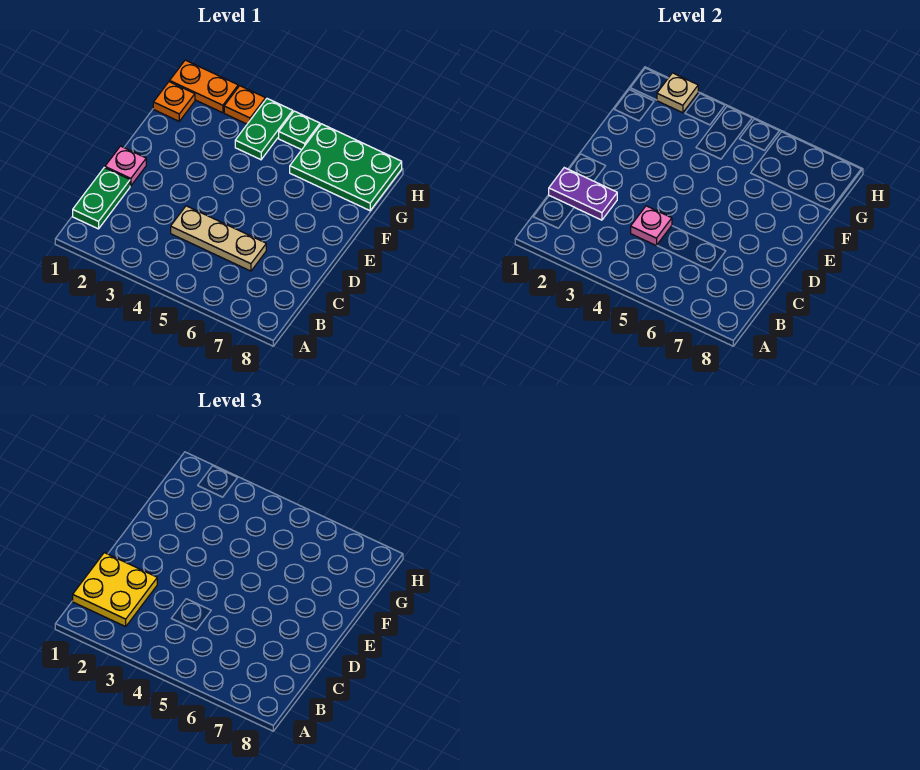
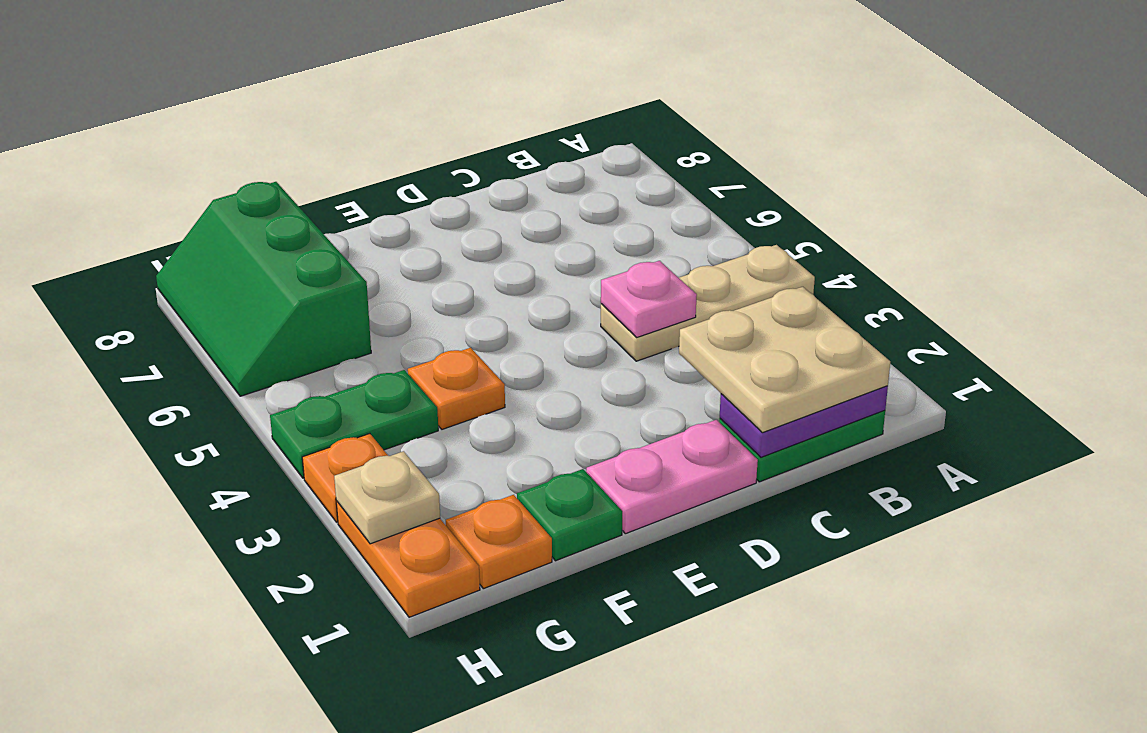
yellow 2x2 plate [73,553,157,627] -> tan 2x2 plate [679,287,890,433]
purple 1x2 plate [549,168,617,220] -> purple 1x2 plate turned to [720,386,888,457]
tan 1x3 plate [171,206,266,271] -> tan 1x3 plate turned to [601,245,815,361]
pink 1x1 plate [105,146,146,186] -> pink 1x2 plate [586,420,758,534]
none -> orange 1x1 plate [408,348,505,429]
green 2x3 plate [290,124,402,211] -> green 2x3 slope [156,182,371,396]
green 1x1 plate [279,111,320,150] -> green 1x1 plate moved to [517,469,622,561]

